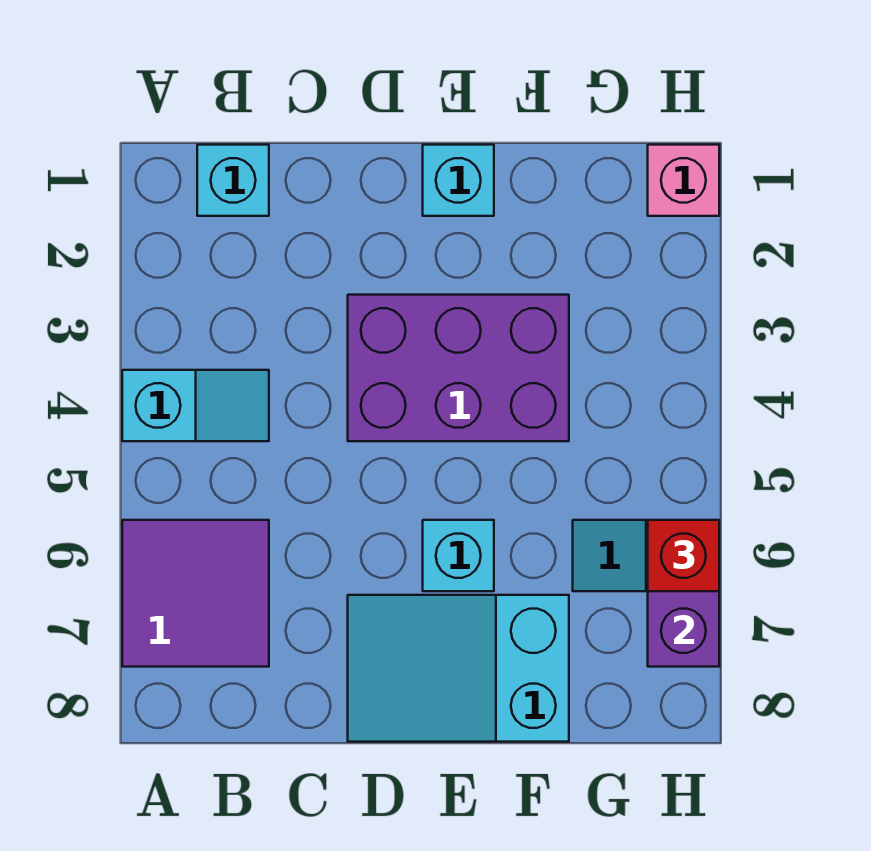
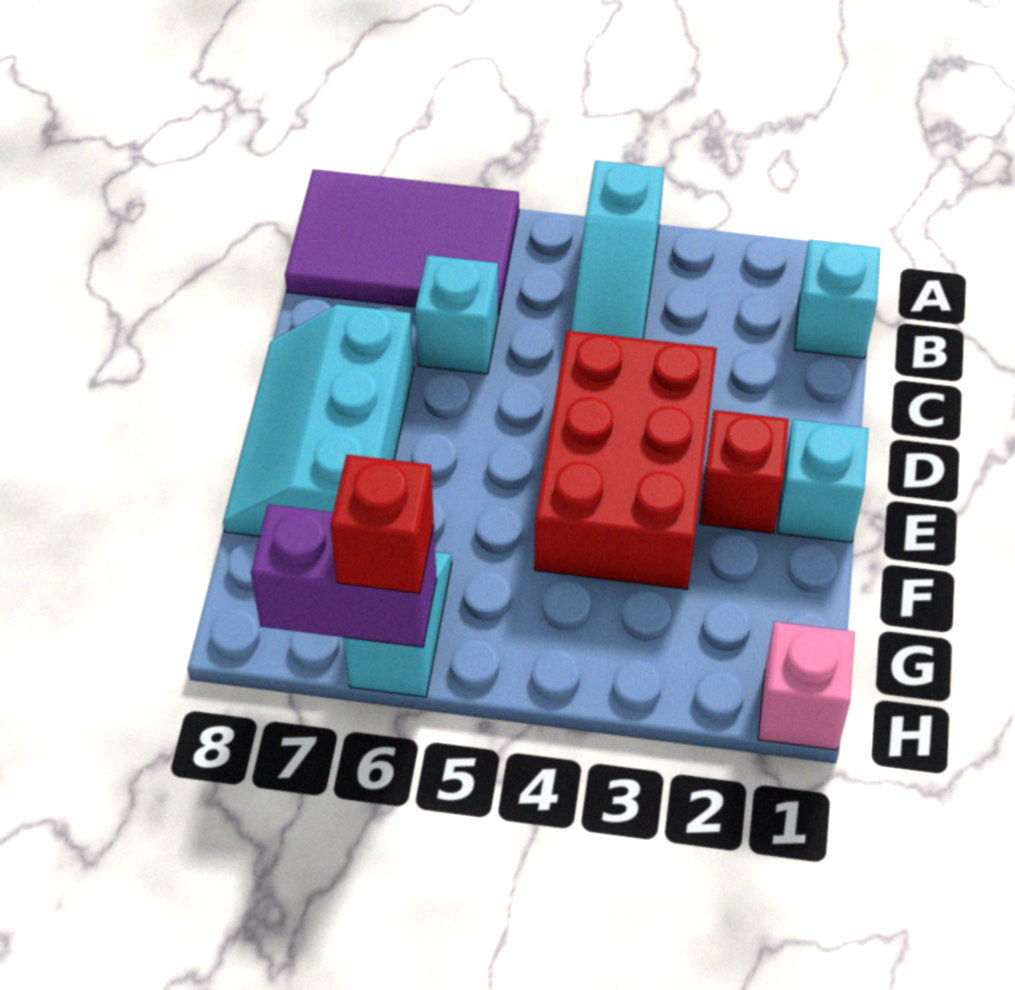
cyan 1x2 slope [122,370,269,441] -> cyan 1x3 slope [571,161,664,339]
purple 2x2 tile [122,520,269,667] -> purple 2x3 tile [285,169,519,316]
purple 2x3 brick [348,295,569,441] -> red 2x3 brick [534,331,717,589]
cyan 2x3 slope [348,595,569,742] -> cyan 2x3 slope turned to [223,304,414,536]
none -> red 1x1 brick [700,410,789,533]
cyan 1x1 brick [423,520,494,591] -> cyan 1x1 brick moved to [415,255,498,374]

